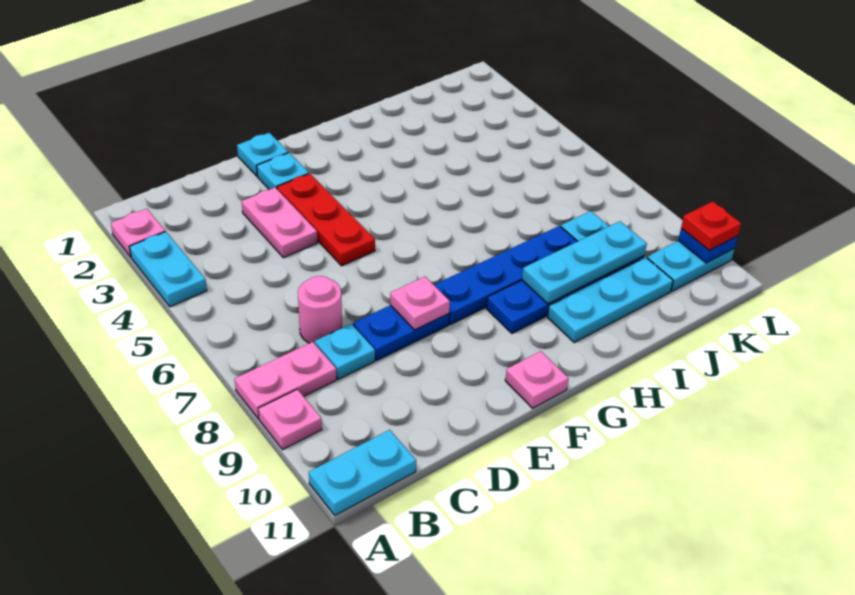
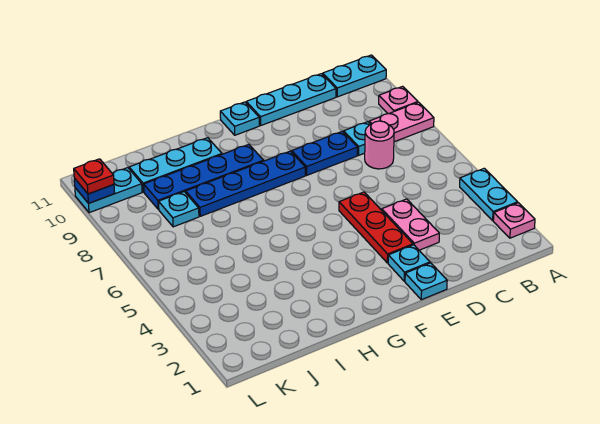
pink 1x1 plate [390,277,450,330] -> none
pink 1x1 plate [505,351,569,408] -> cyan 1x1 plate [220,102,259,135]
cyan 1x3 plate [522,221,647,304] -> cyan 1x3 plate moved to [246,74,336,125]

